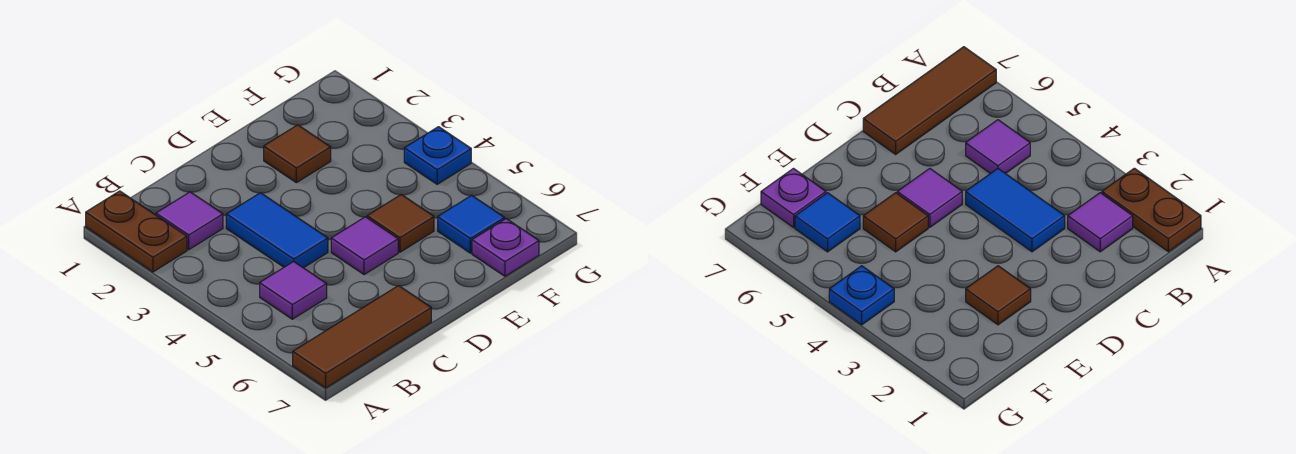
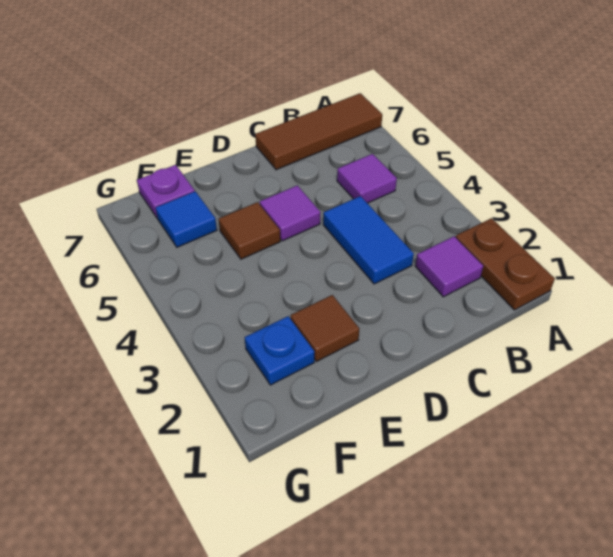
blue 1x1 plate [404,127,471,184] -> blue 1x1 plate moved to [245,316,314,385]

